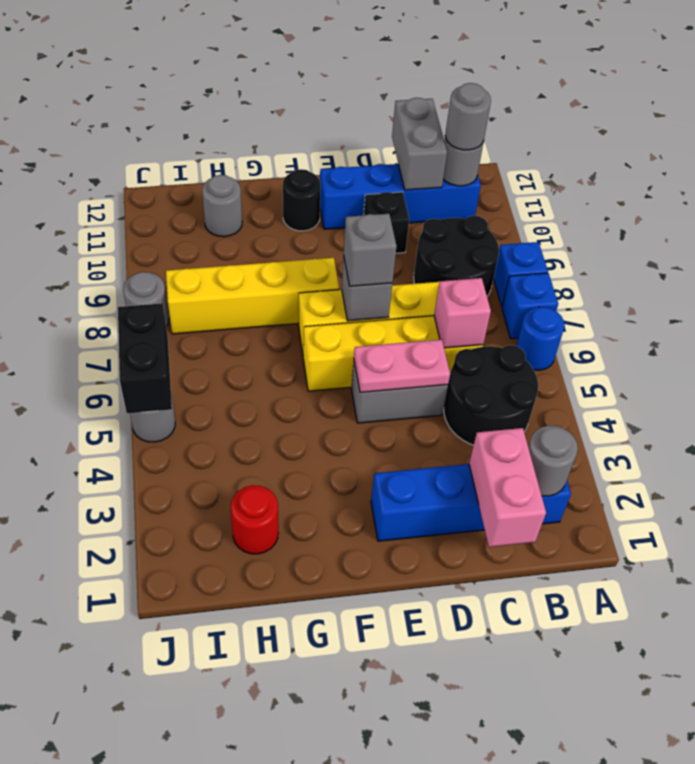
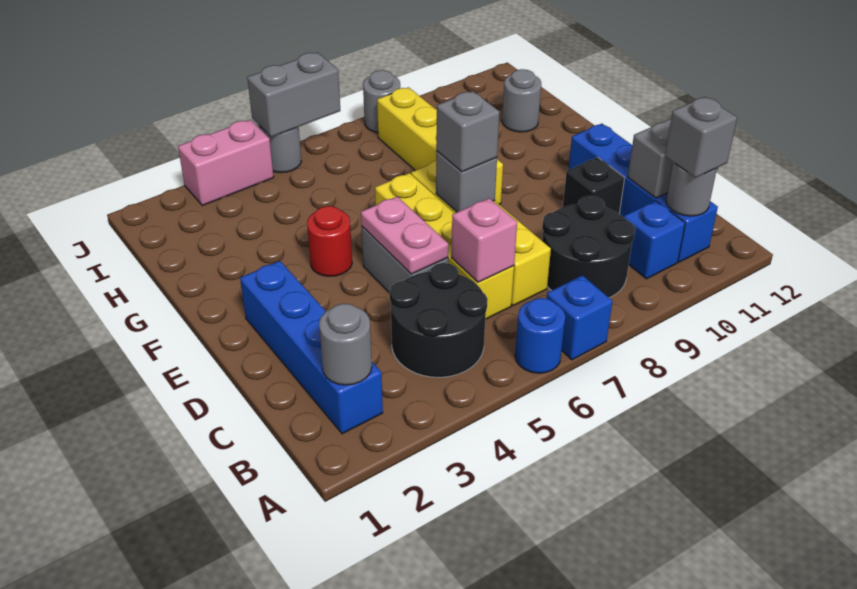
blue 1x1 brick [493,242,548,306] -> blue 1x1 brick moved to [624,201,685,279]
grey 1x1 round brick [445,83,491,150] -> grey 1x1 brick [665,97,737,178]
pink 1x2 brick [469,428,546,547] -> pink 1x2 brick moved to [178,120,274,206]
black 1x1 round brick [283,169,321,231] -> none
red 1x1 round brick [231,485,278,554] -> red 1x1 round brick moved to [307,206,352,276]
black 1x2 brick [118,303,172,414] -> grey 1x2 brick [247,52,340,137]

